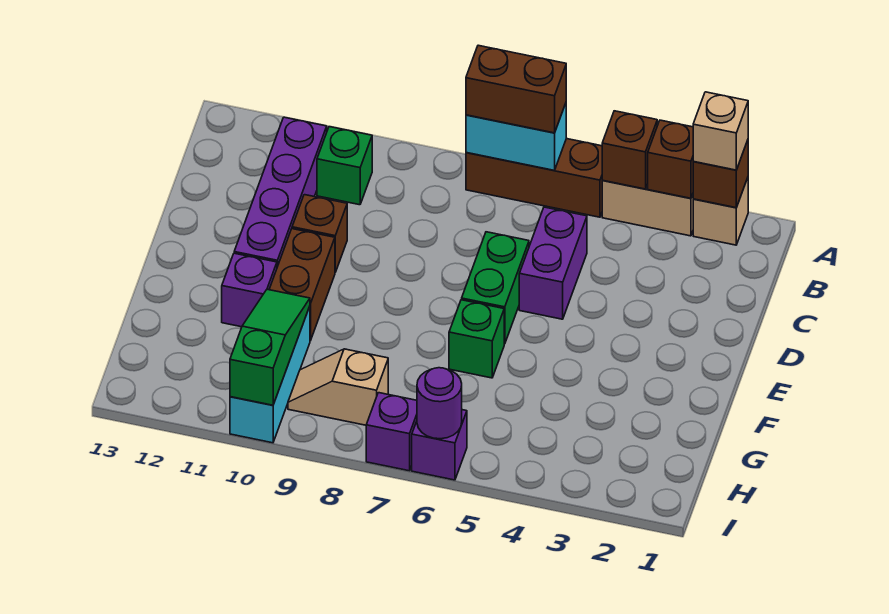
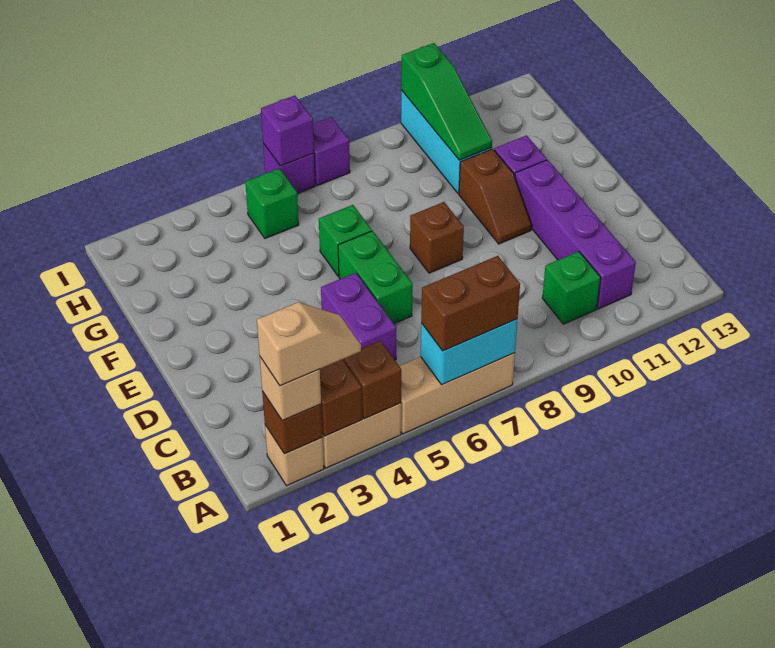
brown 1x3 brick [466,139,603,217] -> tan 1x3 brick [399,353,515,434]
brown 1x1 brick [292,195,347,272] -> brown 1x1 brick moved to [410,202,464,273]
brown 1x2 brick [269,229,335,341] -> brown 1x2 slope [459,149,532,244]
none -> green 1x1 brick [245,168,299,239]
tan 1x2 slope [288,349,388,425] -> tan 1x2 slope moved to [257,302,361,386]
purple 1x1 round brick [417,368,462,439] -> purple 1x1 brick [261,95,314,166]

